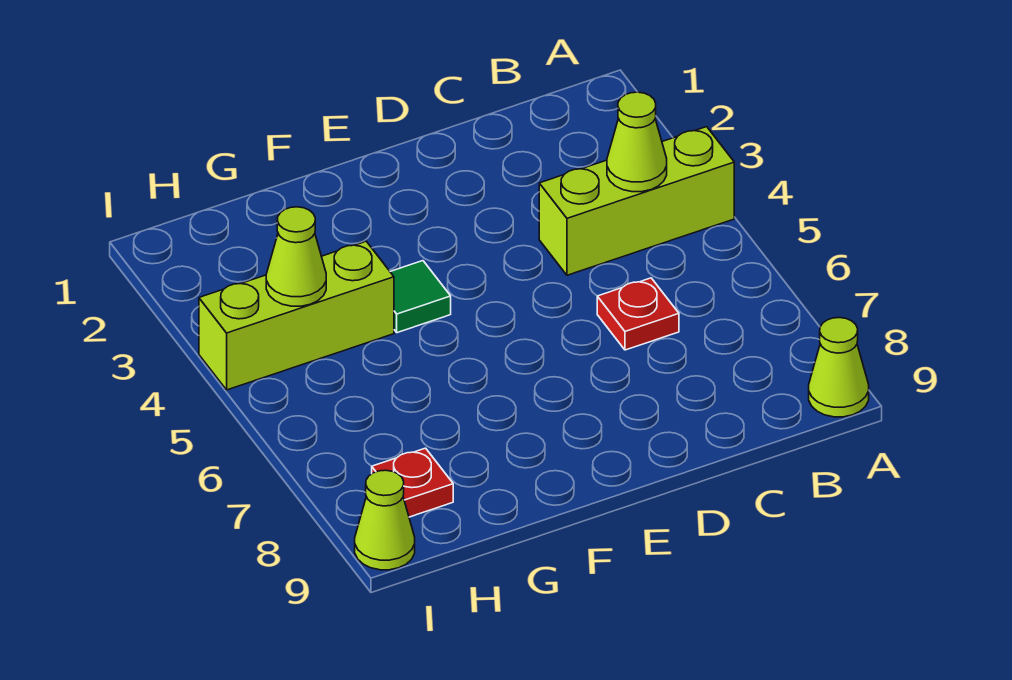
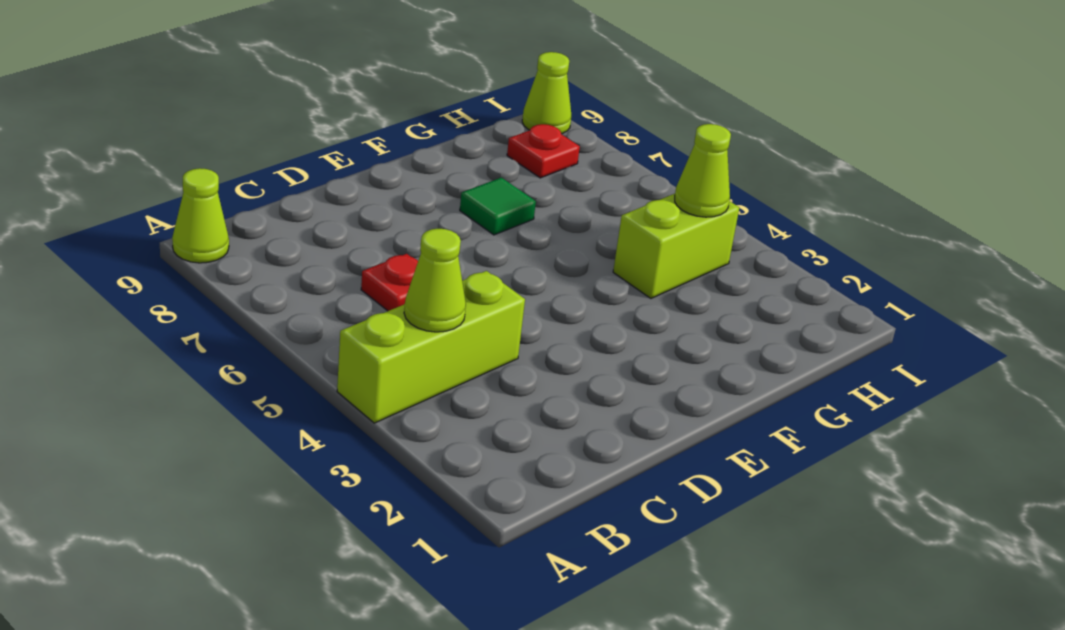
green 1x1 tile [390,261,451,333] -> green 1x1 tile moved to [460,178,536,235]
lime 1x3 brick [199,241,394,390] -> lime 1x2 brick [613,194,739,298]

